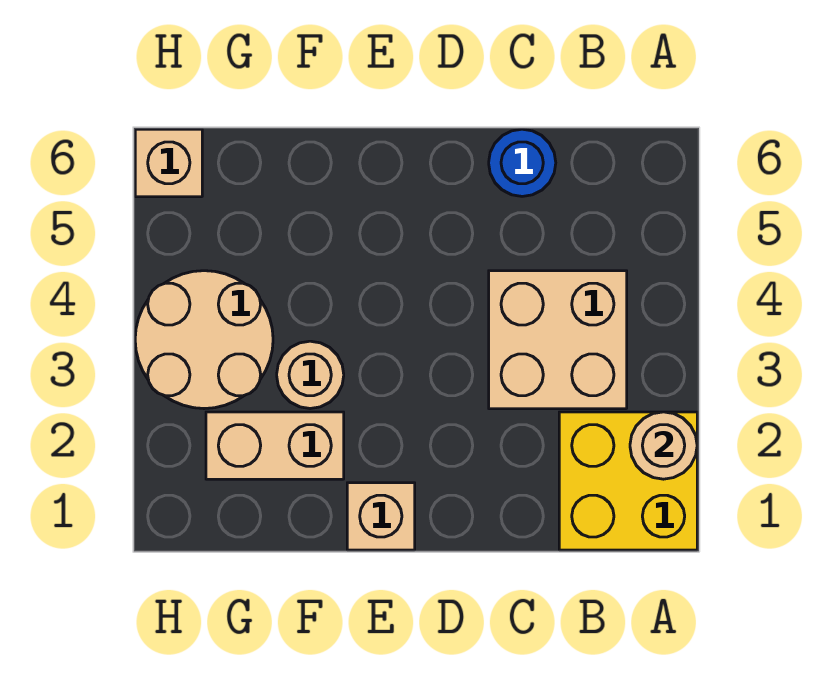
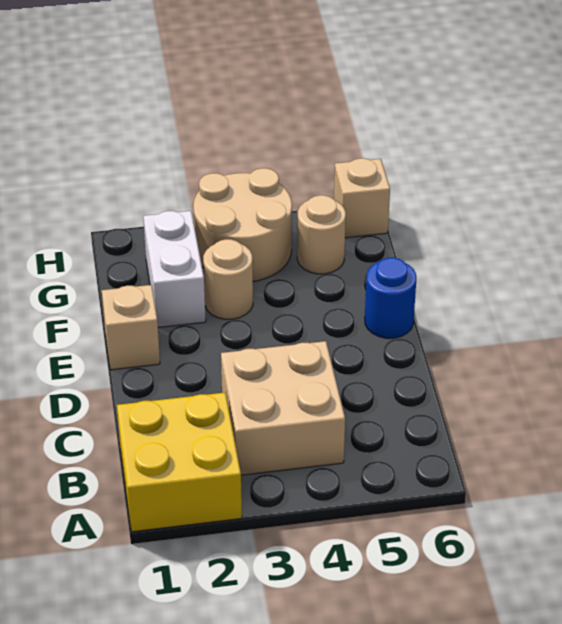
tan 1x1 round brick [630,412,697,479] -> tan 1x1 round brick moved to [297,195,346,274]
blue 1x1 round brick [489,129,556,196] -> blue 1x1 round brick moved to [365,258,416,338]
tan 1x2 brick [206,412,344,479] -> white 1x2 brick [143,211,206,327]

